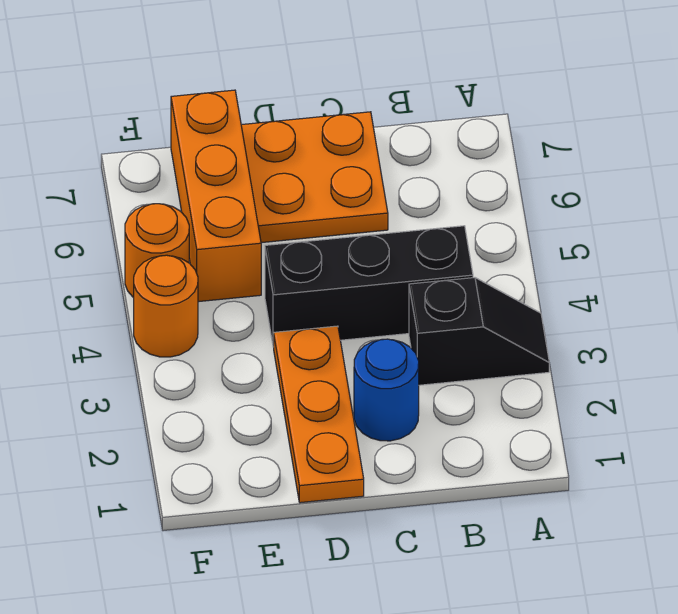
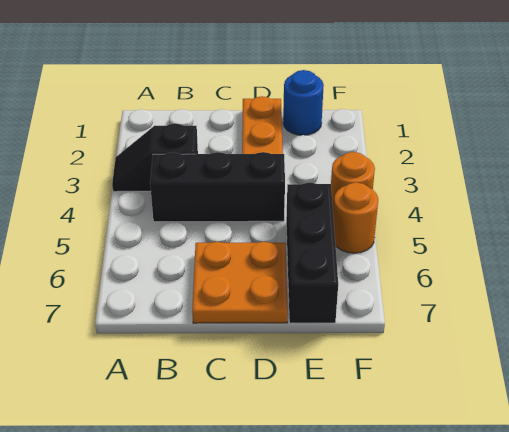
blue 1x1 round brick [354,339,419,441] -> blue 1x1 round brick moved to [283,70,324,135]
orange 1x3 brick [171,90,261,302] -> black 1x3 brick [286,183,338,323]

